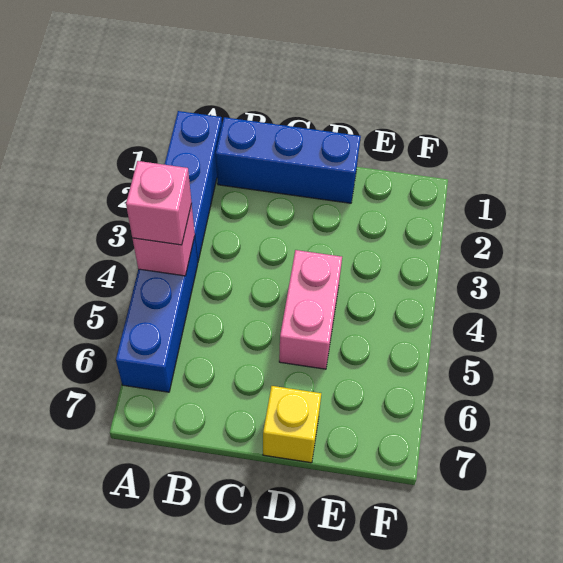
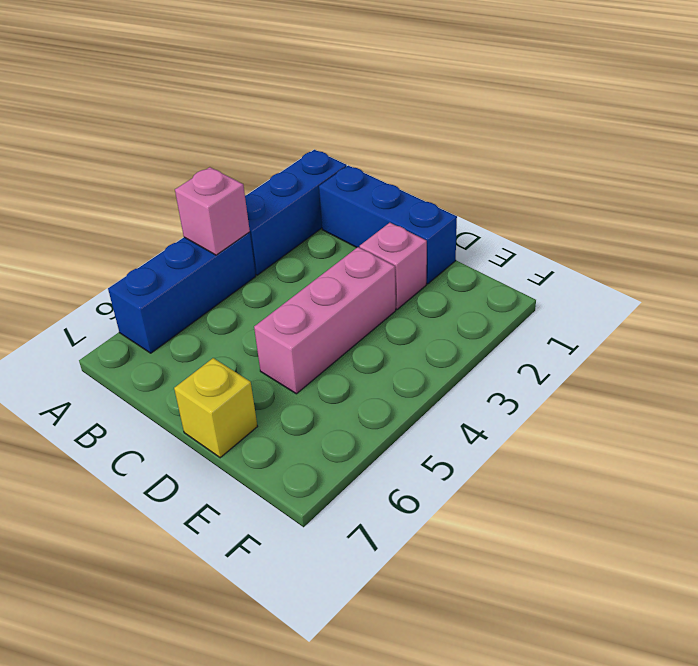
pink 1x1 brick [126,161,192,245] -> pink 1x1 brick moved to [360,223,427,309]
pink 1x2 brick [279,250,342,369] -> pink 1x3 brick [254,247,396,394]

